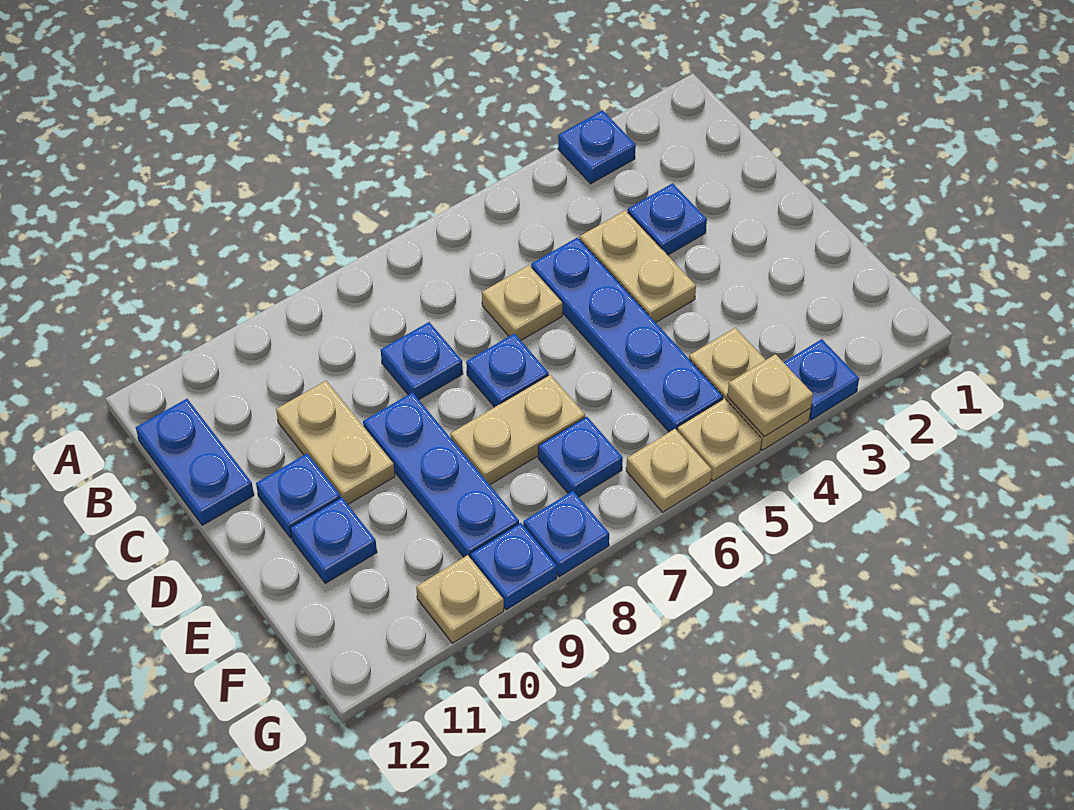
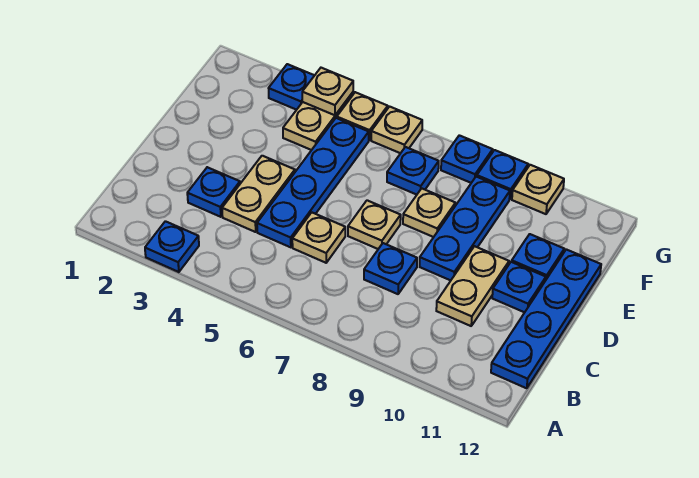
blue 1x2 plate [136,399,254,525] -> blue 1x4 plate [491,249,601,388]
blue 1x1 plate [466,334,549,407] -> tan 1x1 plate [348,200,401,249]
tan 1x2 plate [450,375,585,485] -> tan 1x1 plate [403,188,455,237]

